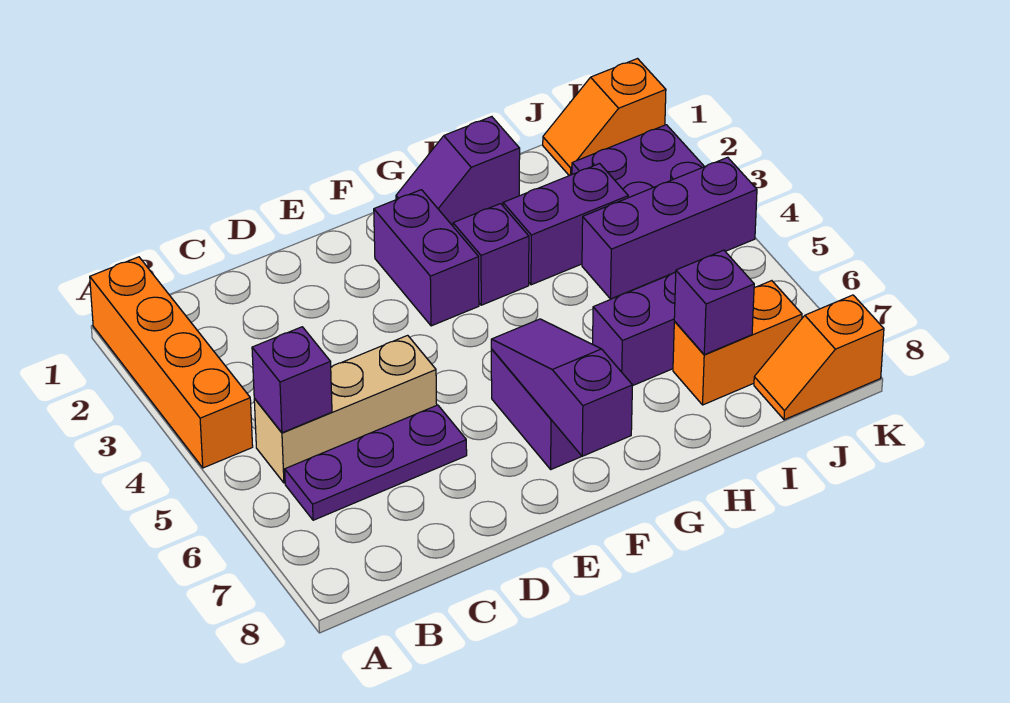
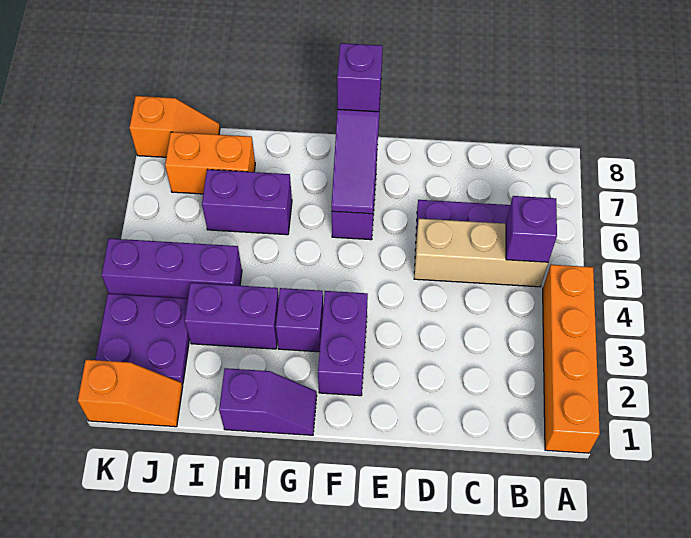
purple 1x1 brick [674,250,754,355] -> purple 1x1 brick moved to [337,43,383,112]

